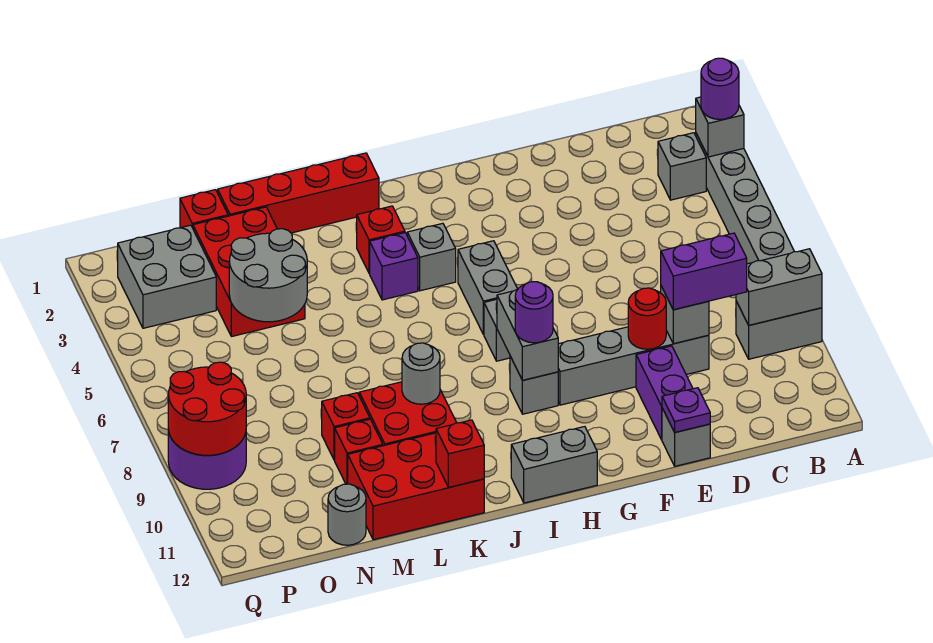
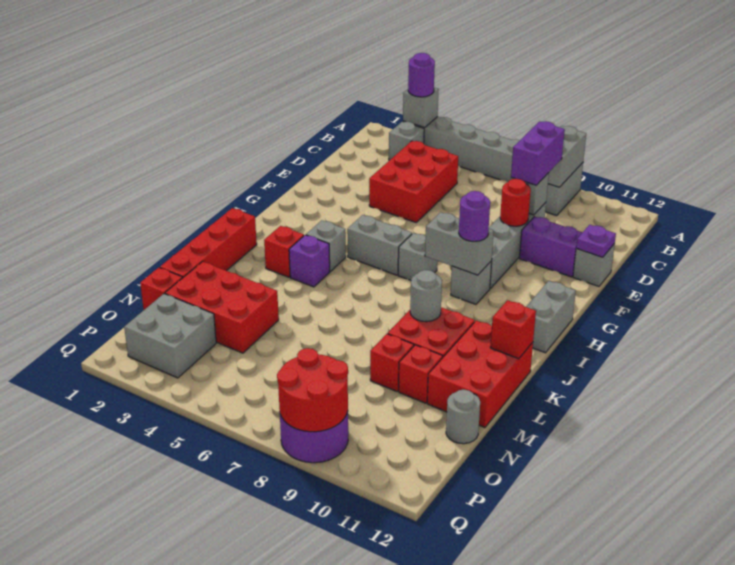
none -> red 2x3 brick [369,141,458,222]
grey 2x2 round brick [229,229,307,322] -> none

